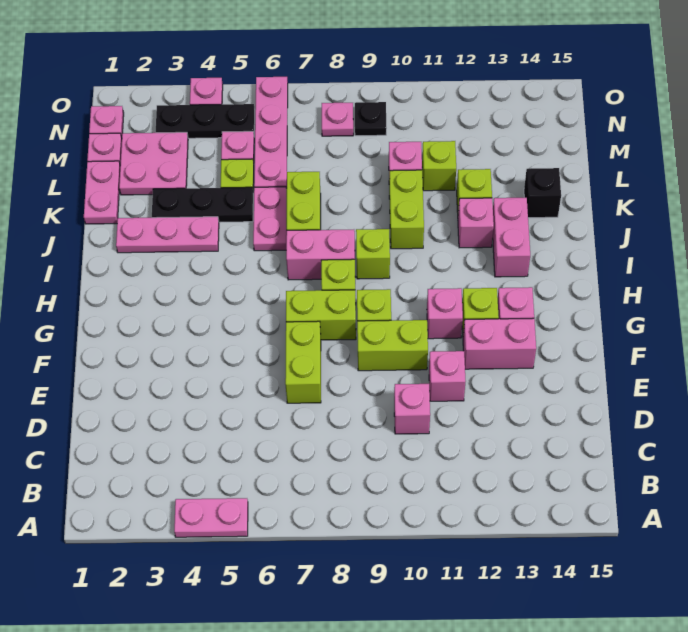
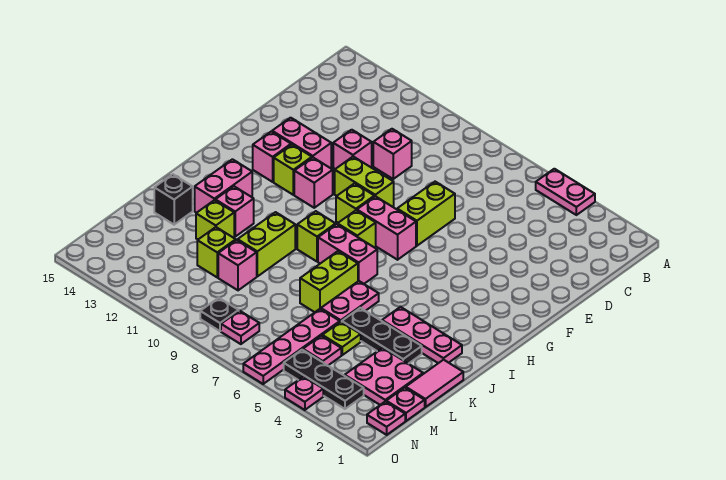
lime 1x2 brick [286,290,356,340] -> pink 1x2 brick [357,196,416,260]
pink 1x2 plate [84,161,120,224] -> pink 1x2 tile [406,360,463,407]

